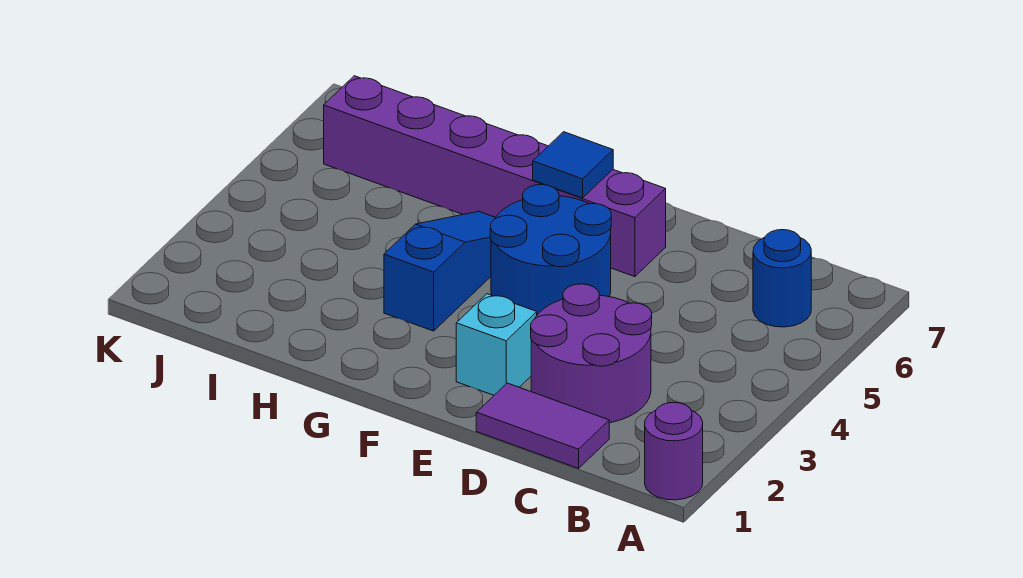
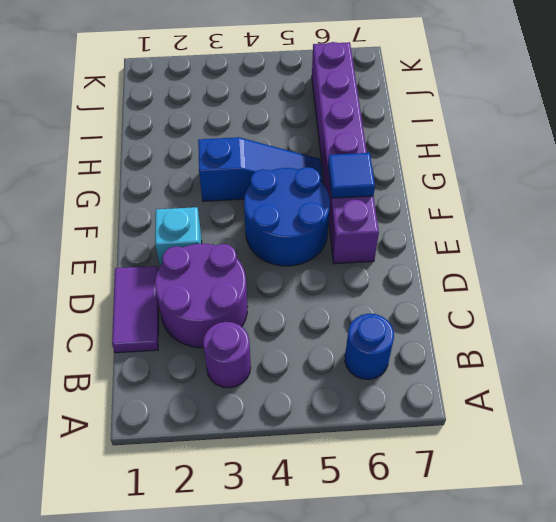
purple 1x1 round brick [645,402,703,500] -> purple 1x1 round brick moved to [203,322,251,388]

